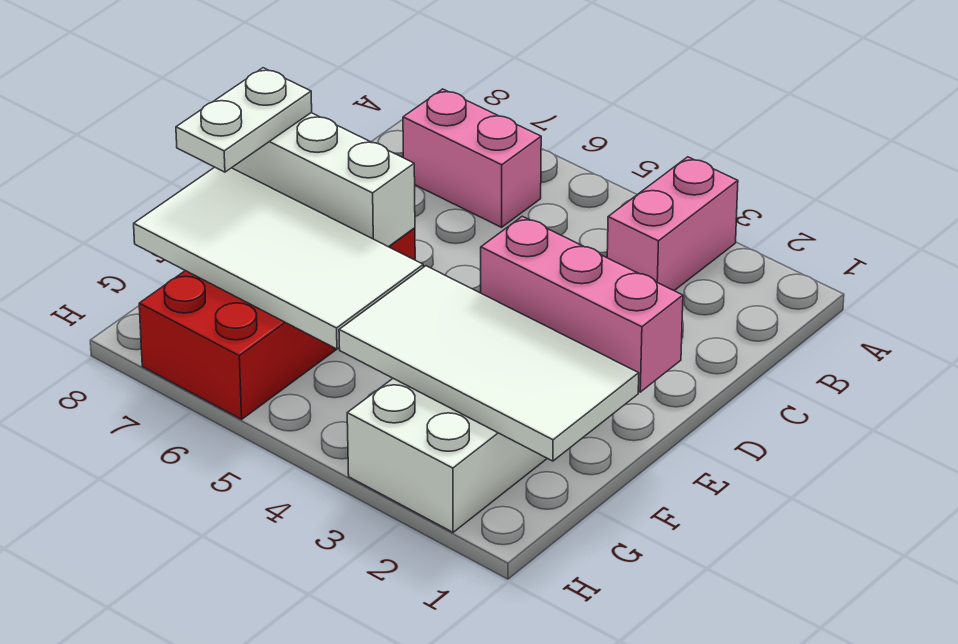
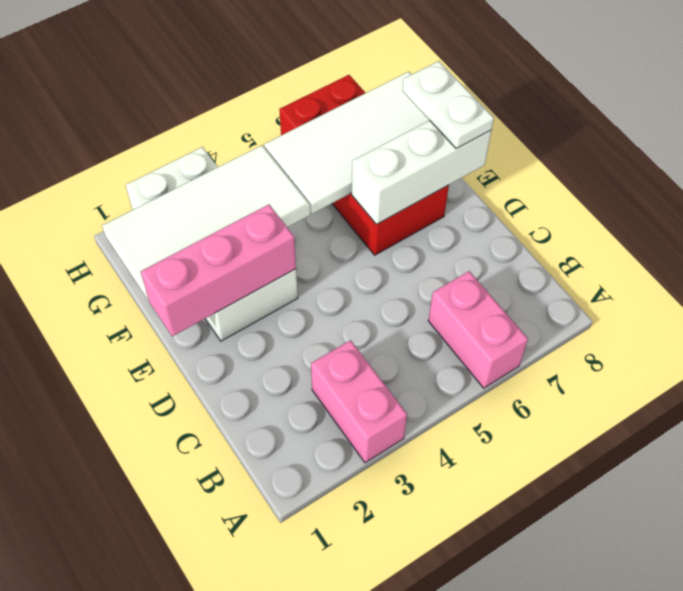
pink 1x2 brick [403,89,541,227] -> pink 1x2 brick turned to [428,271,528,388]

